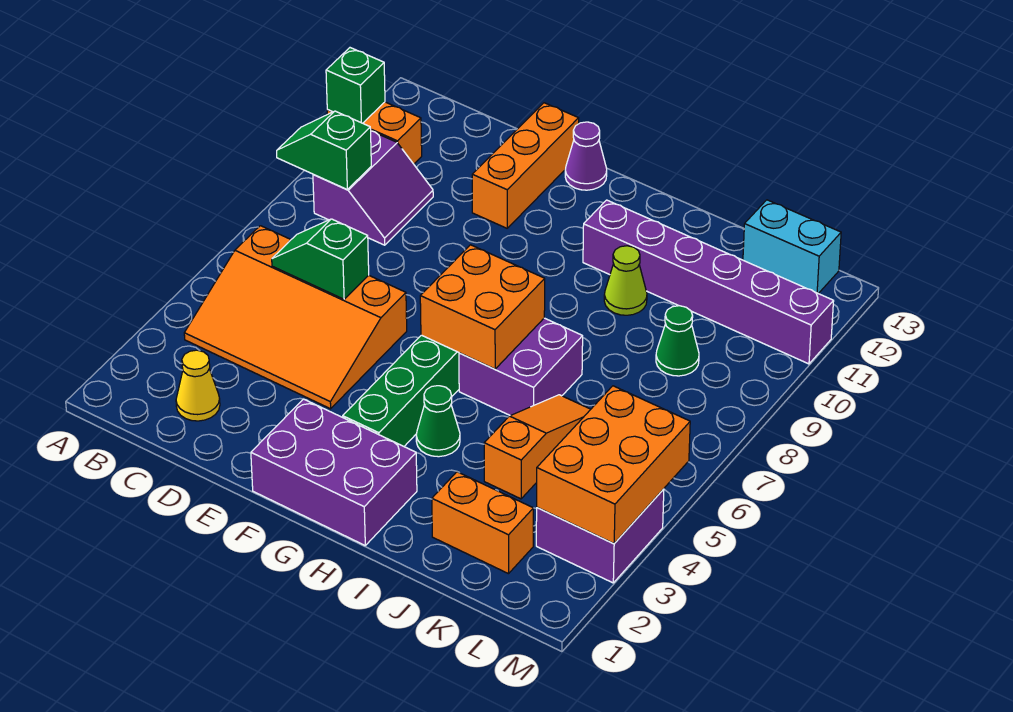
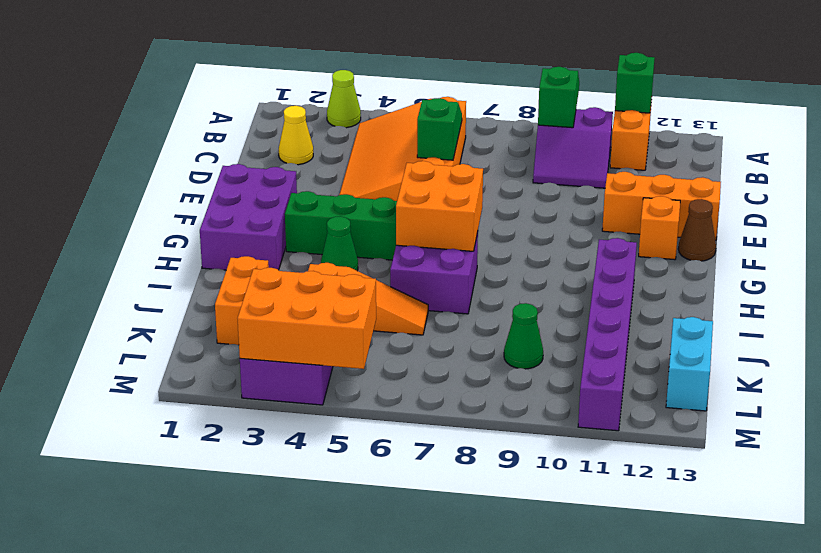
none -> orange 1x1 brick [639,196,680,260]
purple 1x1 cone [565,122,607,190] -> brown 1x1 cone [678,199,716,261]
lime 1x1 cone [604,246,647,315] -> lime 1x1 cone moved to [327,70,361,128]

